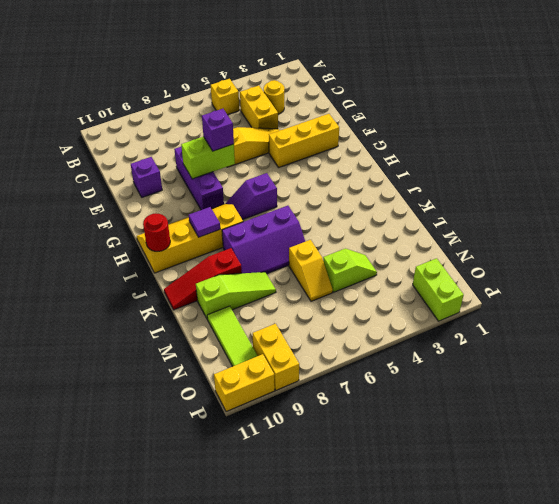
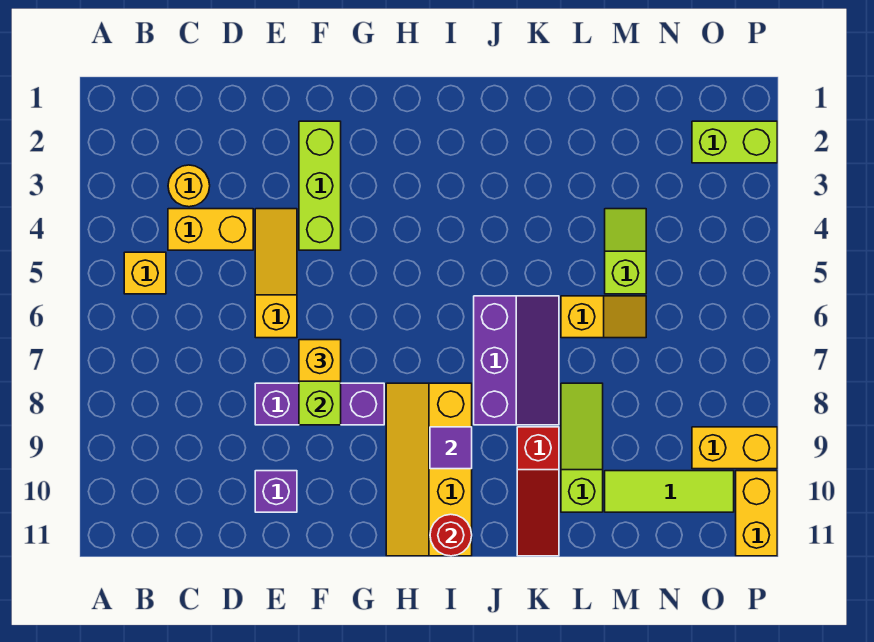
yellow 1x3 brick [269,114,339,167] -> lime 1x3 brick [299,121,341,250]
purple 1x1 brick [202,109,234,151] -> yellow 1x1 brick [299,340,341,381]
purple 1x2 slope [225,173,277,220] -> none

